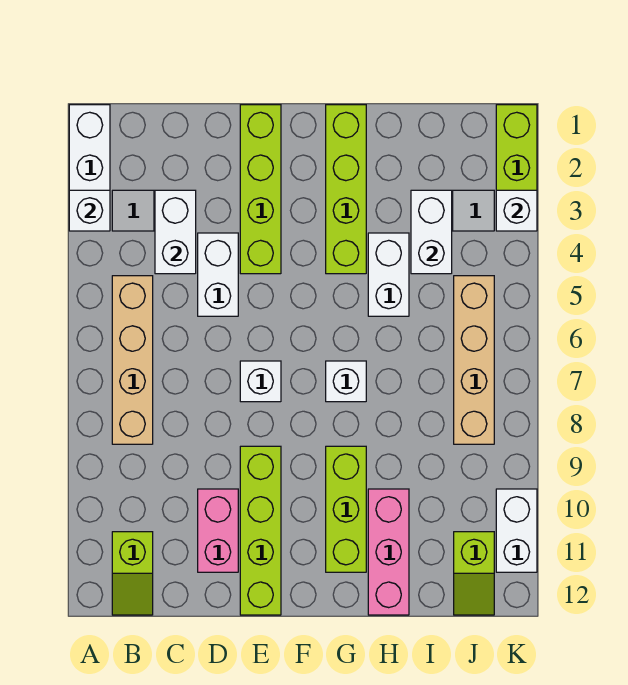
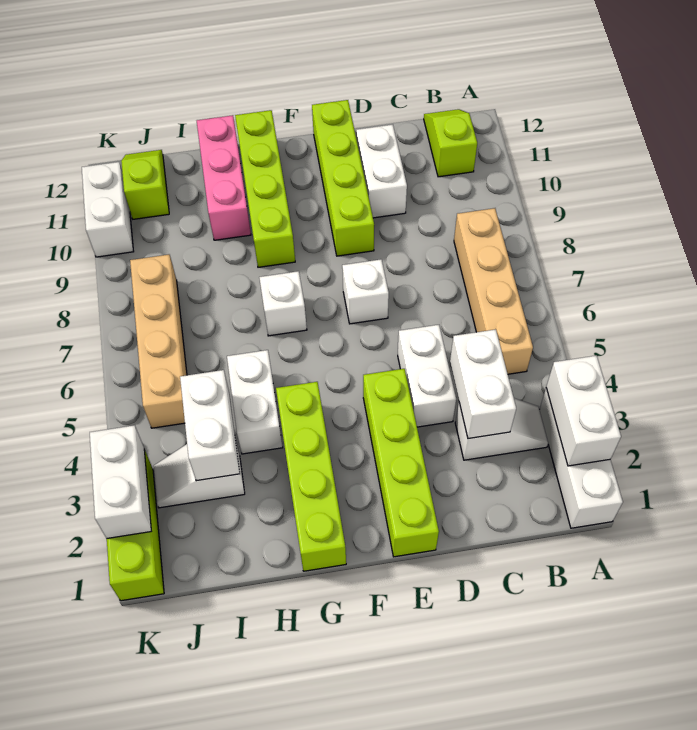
white 1x1 brick [69,190,110,231] -> white 1x2 brick [546,356,621,466]
pink 1x2 brick [198,489,238,572] -> white 1x2 brick [356,125,407,218]
lime 1x3 brick [326,446,366,572] -> lime 1x4 brick [235,110,295,267]
white 1x1 brick [496,190,537,231] -> white 1x2 brick [90,425,151,539]

